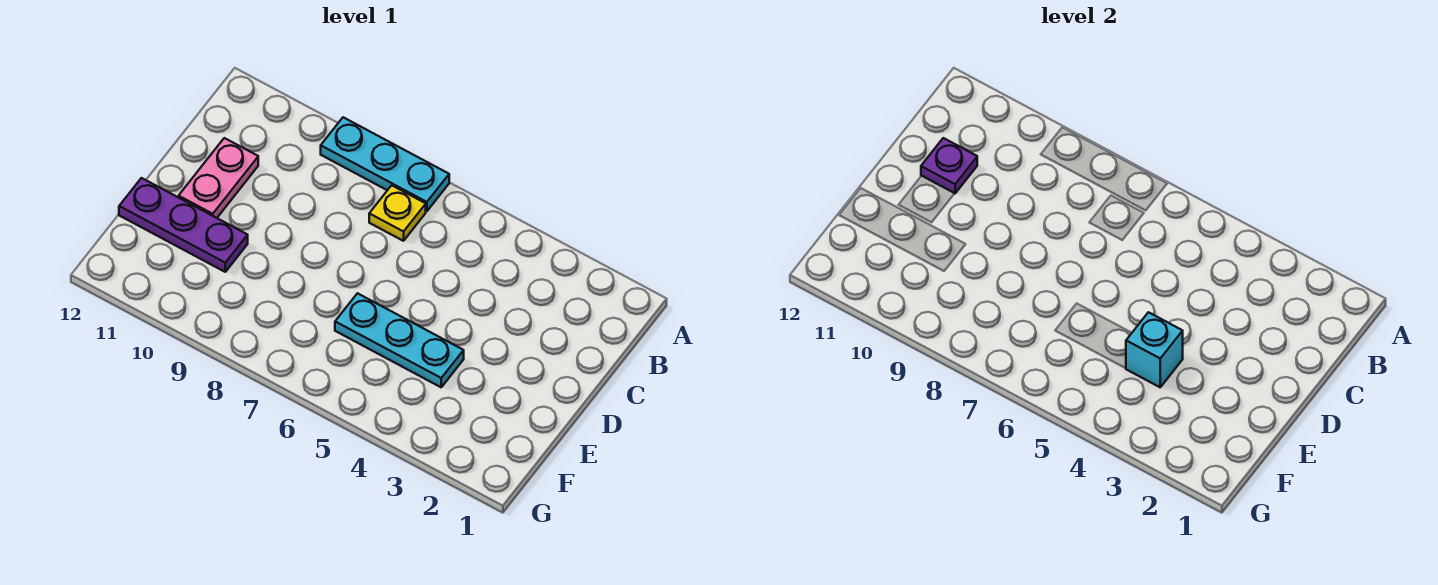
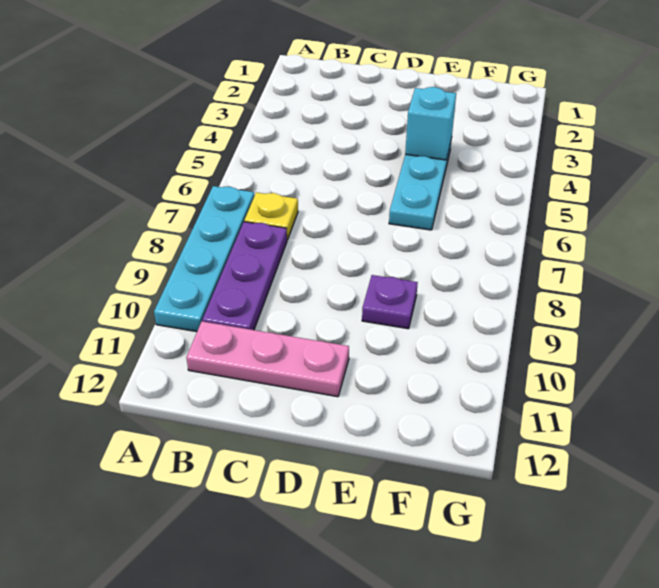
cyan 1x3 plate [321,117,449,211] -> cyan 1x4 plate [154,186,254,332]
pink 1x2 plate [179,138,258,218] -> pink 1x3 plate [186,321,349,397]
purple 1x1 plate [921,138,977,194] -> purple 1x1 plate moved to [362,275,418,329]
purple 1x3 plate [119,178,248,272] -> purple 1x3 plate moved to [202,222,287,330]

